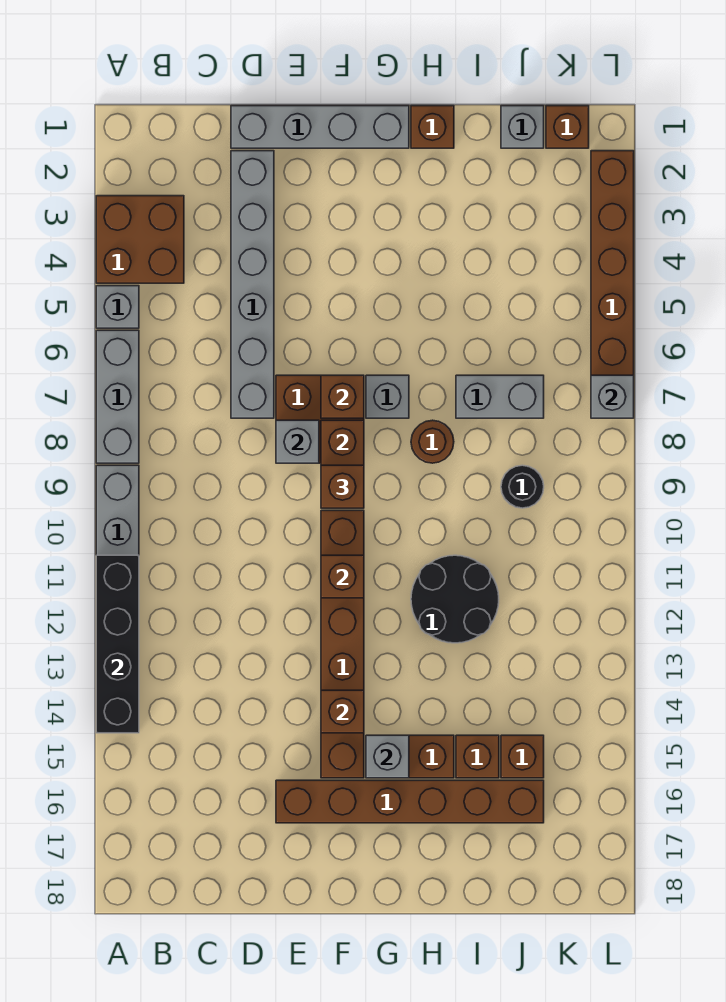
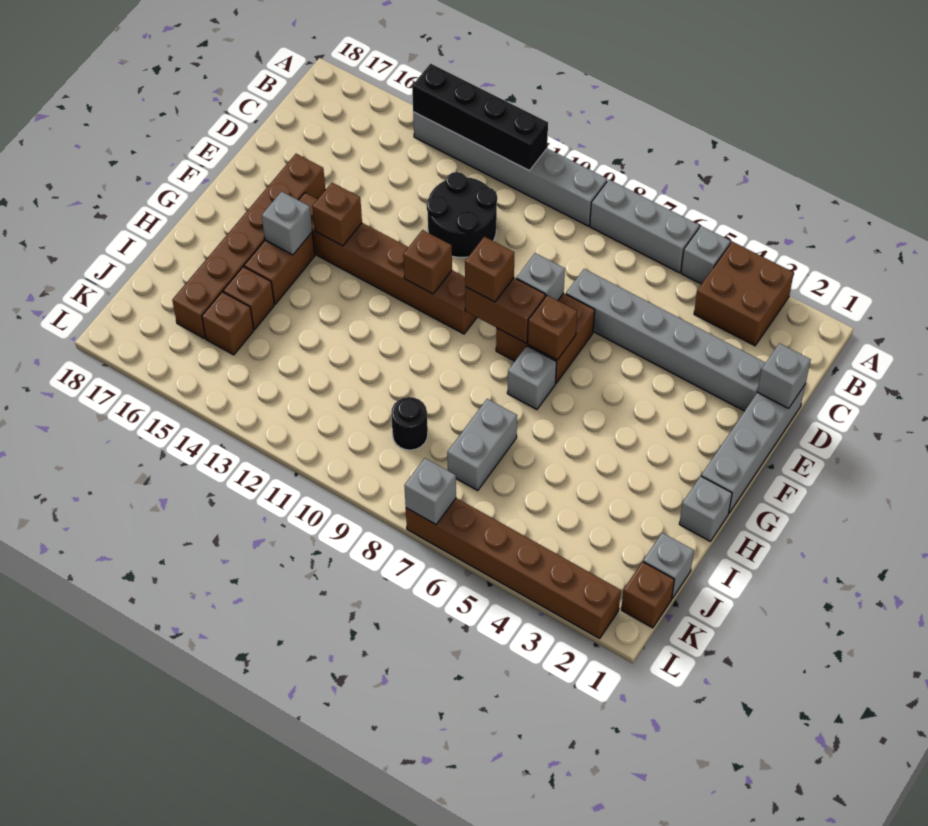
none -> grey 1x1 brick [757,343,811,408]
brown 1x1 brick [411,106,454,148] -> grey 1x1 brick [679,476,732,541]
brown 1x1 round brick [411,420,454,463] -> none
black 2x2 round brick [411,555,499,643] -> black 2x2 round brick moved to [427,172,497,257]

